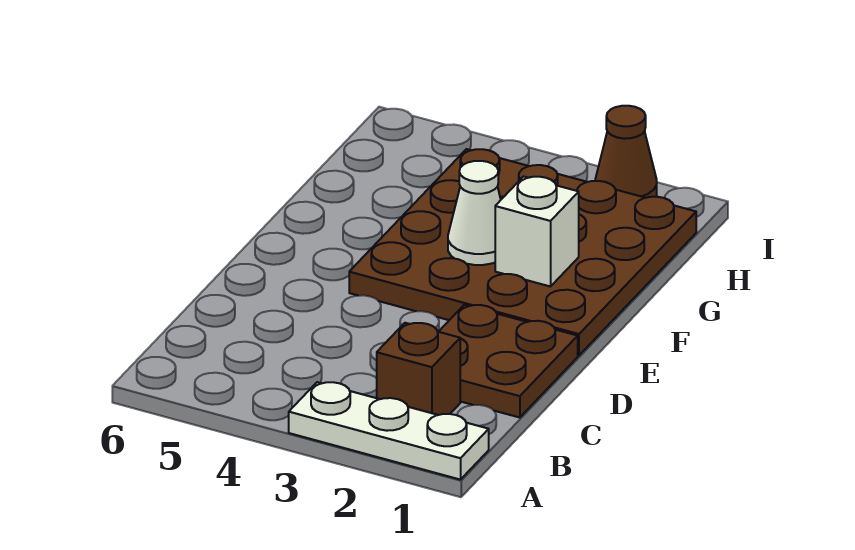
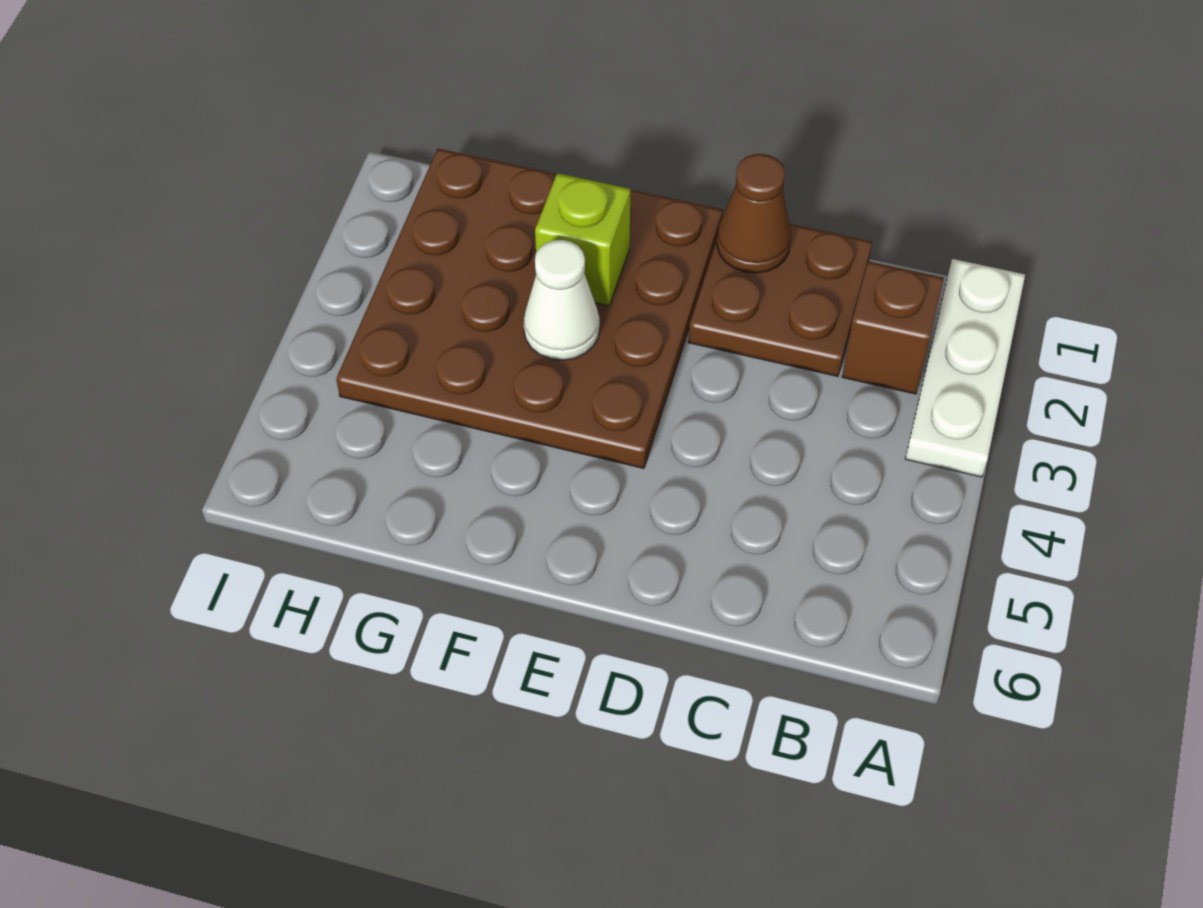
white 1x1 brick [495,177,579,287] -> lime 1x1 brick [535,173,630,306]
brown 1x1 cone [595,106,657,198] -> brown 1x1 cone moved to [717,154,791,273]

